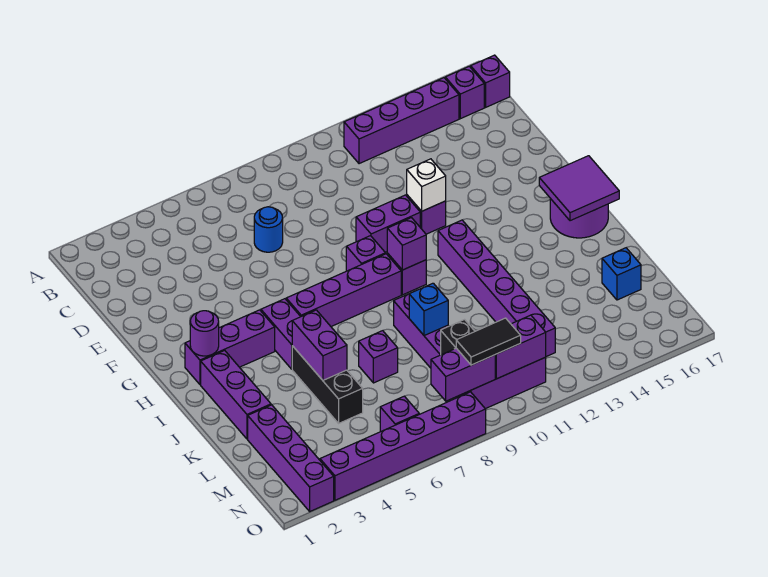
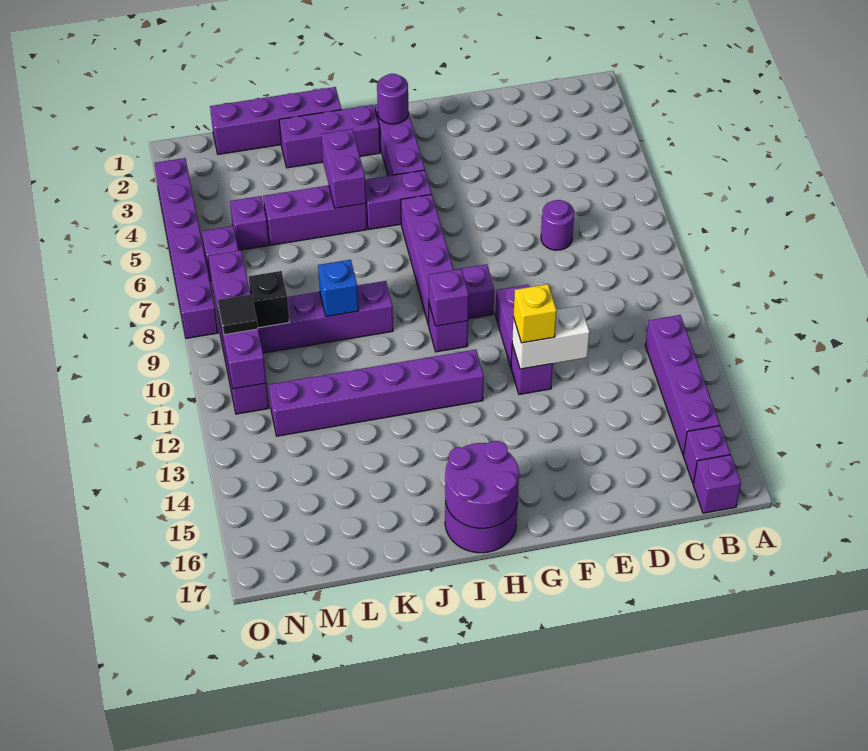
blue 1x1 round brick [254,207,283,252] -> purple 1x1 round brick [541,200,574,250]
white 1x1 brick [407,159,446,211] -> white 1x2 brick [512,306,590,369]
none -> yellow 1x1 brick [513,284,557,343]
purple 2x2 tile [539,156,619,221] -> purple 2x2 round brick [445,441,519,528]
black 1x3 brick [292,346,363,423] -> purple 1x3 brick [263,185,367,245]
purple 1x2 brick [292,310,347,380] -> purple 1x2 brick turned to [321,129,366,208]
purple 1x1 brick [359,331,398,383] -> purple 1x1 brick moved to [230,196,269,250]
purple 1x4 brick [248,405,334,511] -> purple 1x4 brick moved to [210,87,341,154]
blue 1x1 brick [602,248,641,300] -> none
black 1x2 tile [456,318,521,365] -> black 1x1 tile [218,294,258,335]

